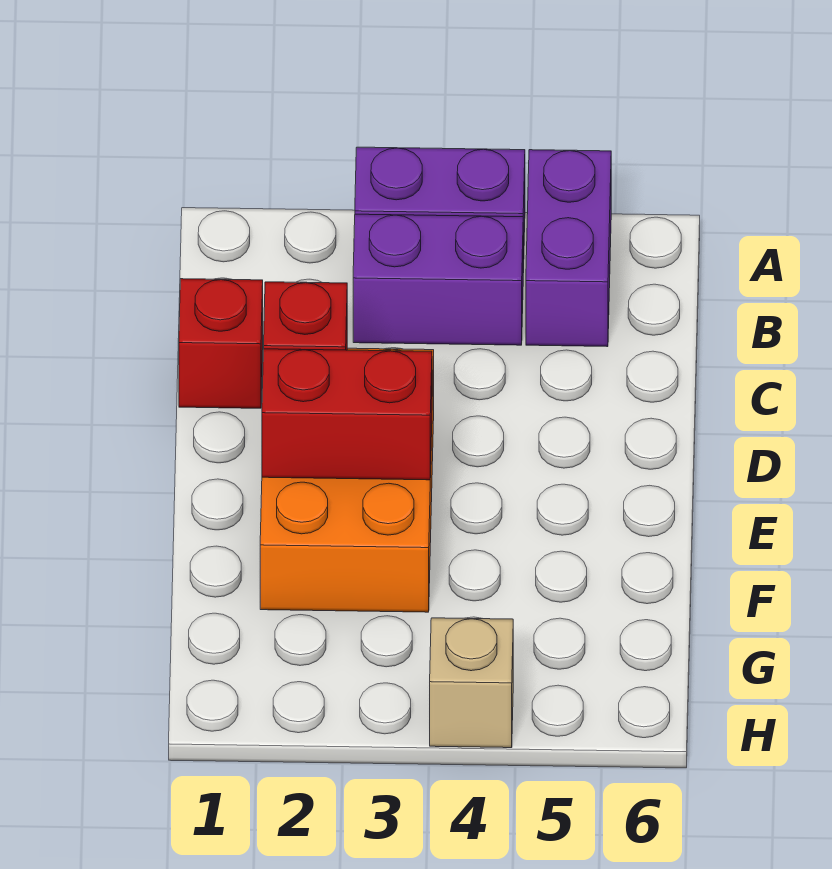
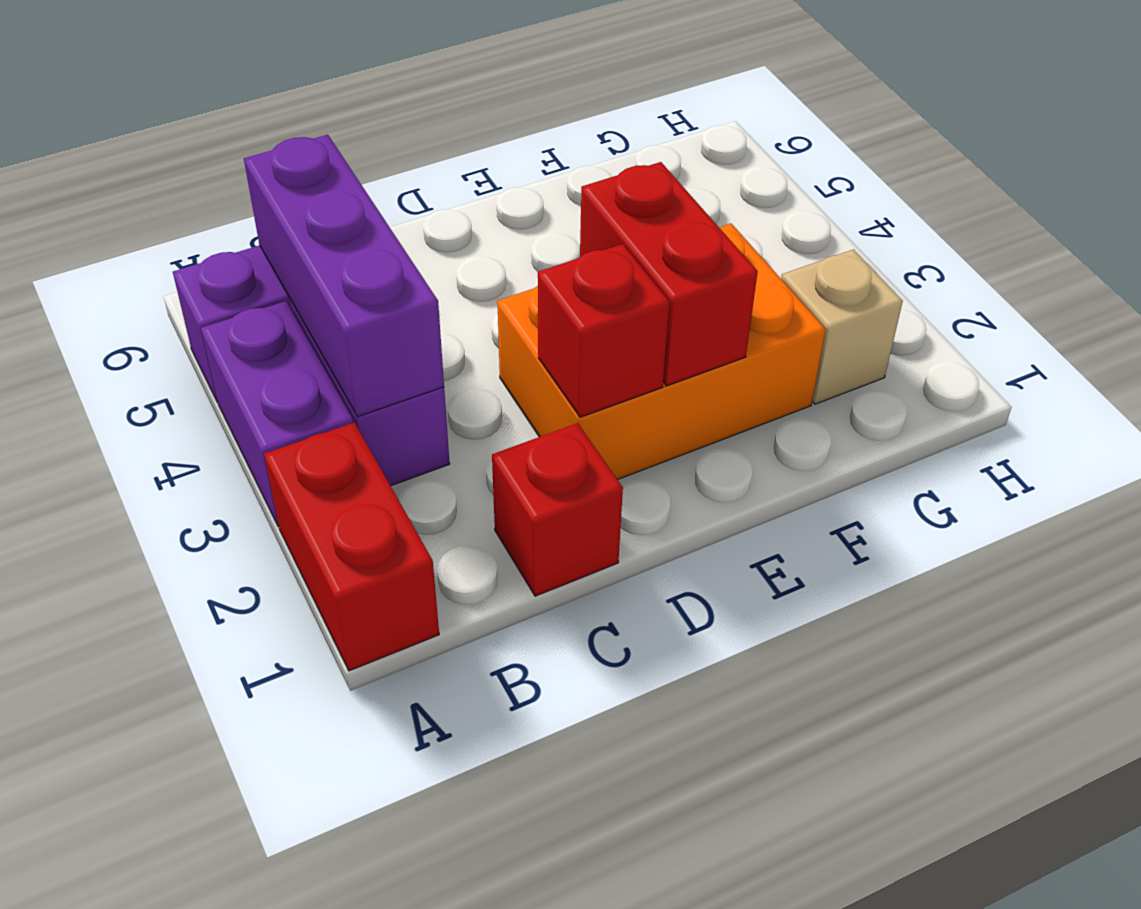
none -> red 1x2 brick [264,423,439,671]
none -> purple 1x3 brick [244,135,444,417]
tan 1x1 brick [430,618,513,748] -> tan 1x1 brick moved to [781,250,903,404]

